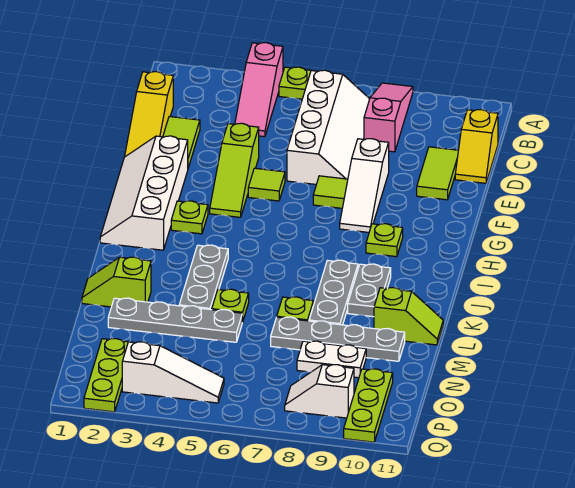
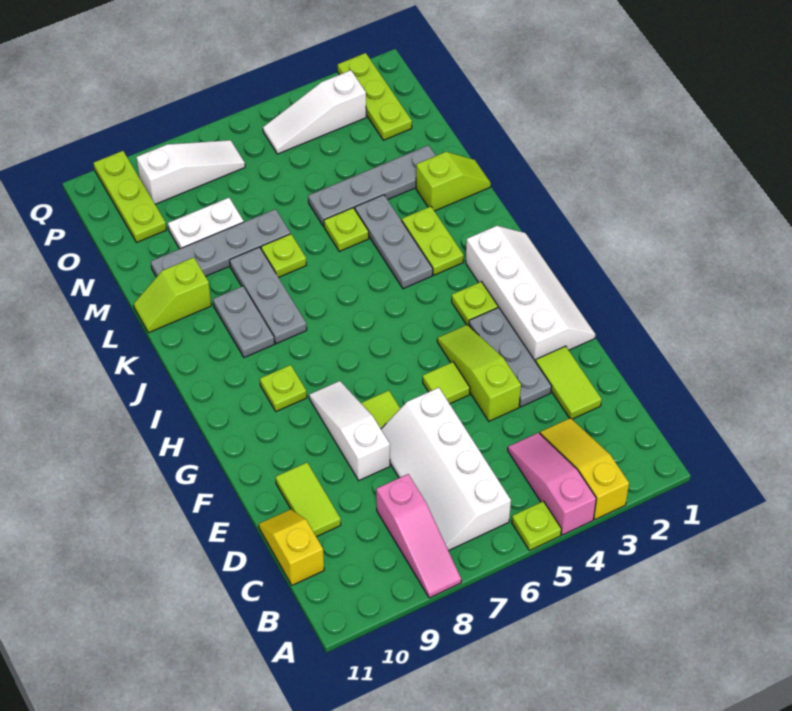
yellow 1x3 slope [125,72,173,157] -> yellow 1x3 slope moved to [540,418,629,520]
none -> grey 1x3 plate [469,307,551,407]
none -> lime 1x2 plate [402,206,464,275]
white 1x2 slope [285,365,354,418] -> white 1x3 slope [136,140,245,204]

